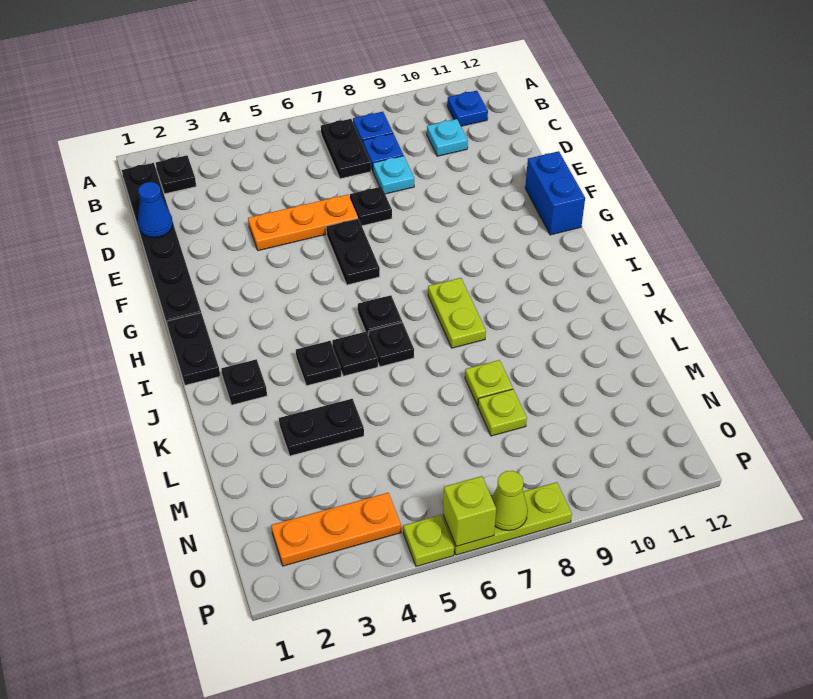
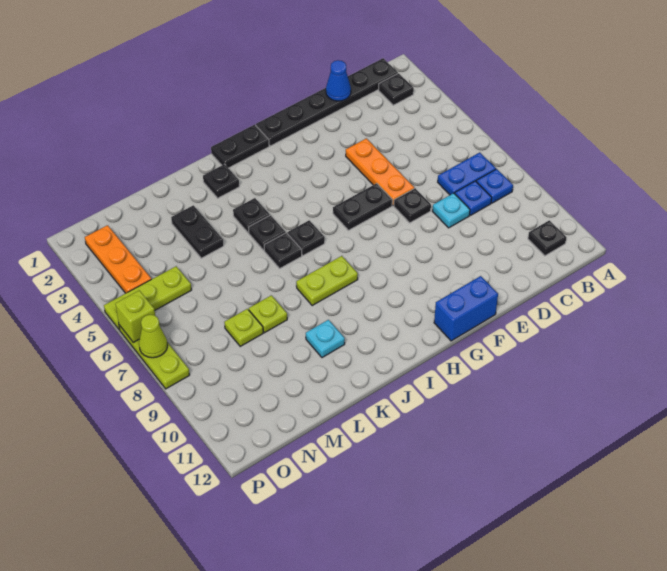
black 1x2 plate [321,119,371,179] -> blue 1x2 plate [438,152,496,195]
blue 1x1 plate [447,91,488,126] -> black 1x1 plate [528,220,567,256]
cyan 1x1 plate [427,119,468,156] -> cyan 1x1 plate moved to [306,320,345,358]
lime 1x1 plate [403,515,454,566] -> lime 1x3 plate [104,266,192,330]

